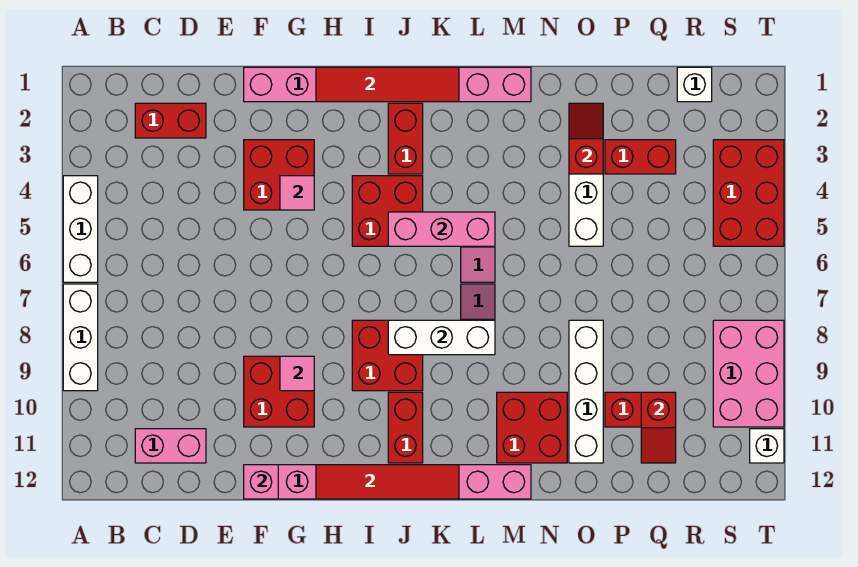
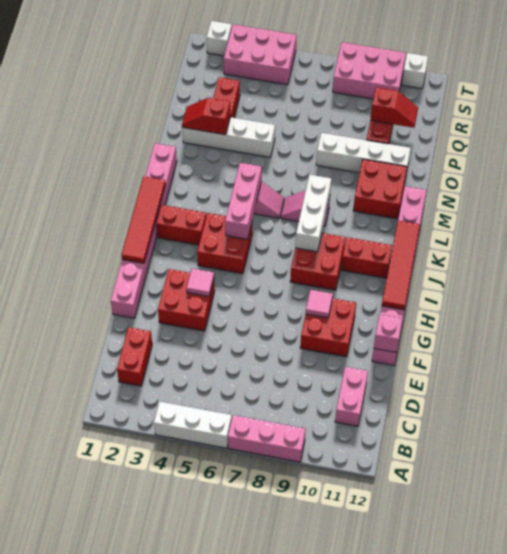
white 1x3 brick [63,284,98,391] -> pink 1x3 brick [228,415,306,462]
white 1x1 brick [677,67,712,102] -> white 1x1 brick moved to [207,21,232,56]
red 2x3 brick [713,140,784,246] -> pink 2x3 brick [224,24,297,85]

